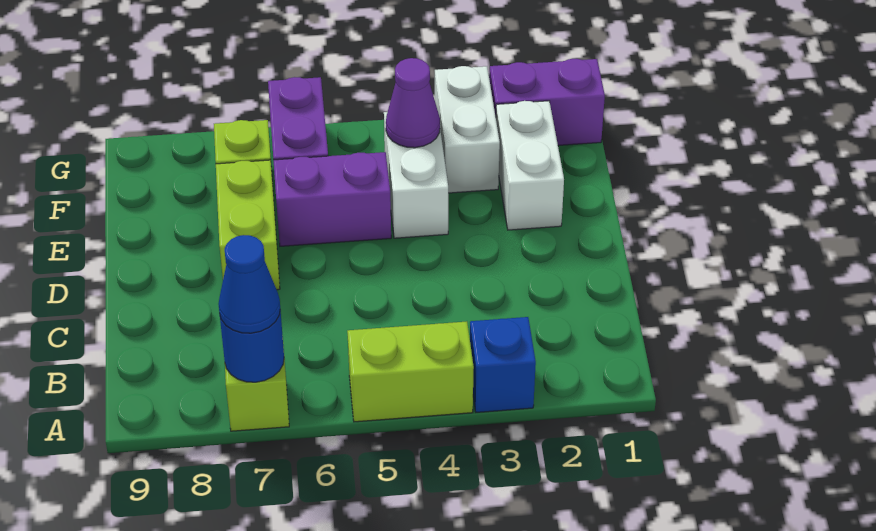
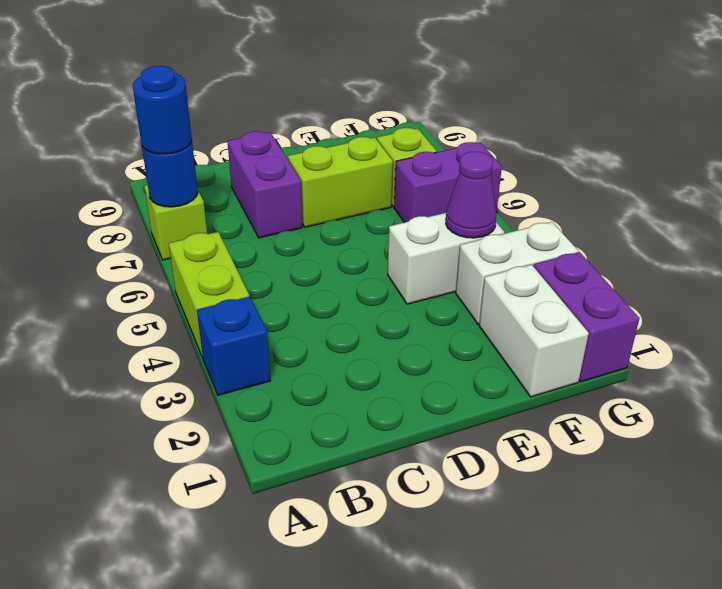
blue 1x1 cone [219,235,280,333] -> blue 1x1 round brick [133,66,192,154]
white 1x2 brick [496,101,564,230] -> white 1x2 brick turned to [479,265,589,397]
purple 1x2 brick [273,152,391,246] -> purple 1x2 brick moved to [227,131,302,238]

